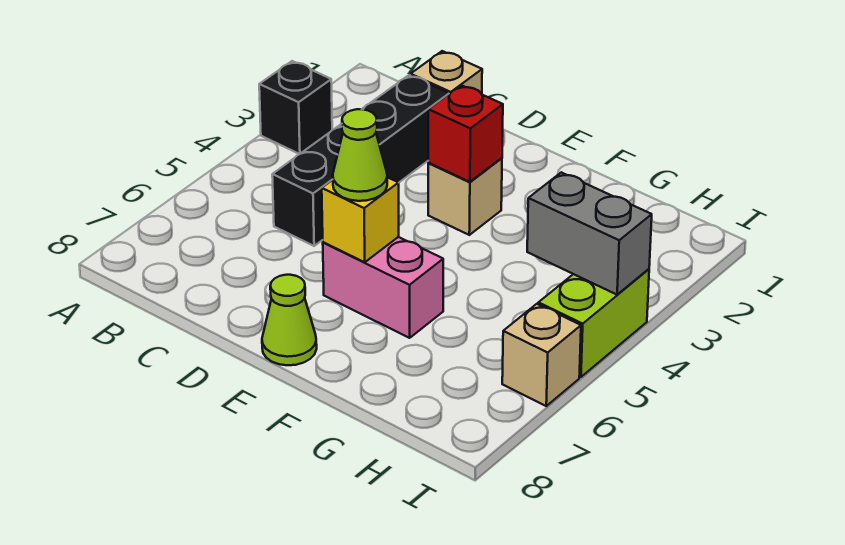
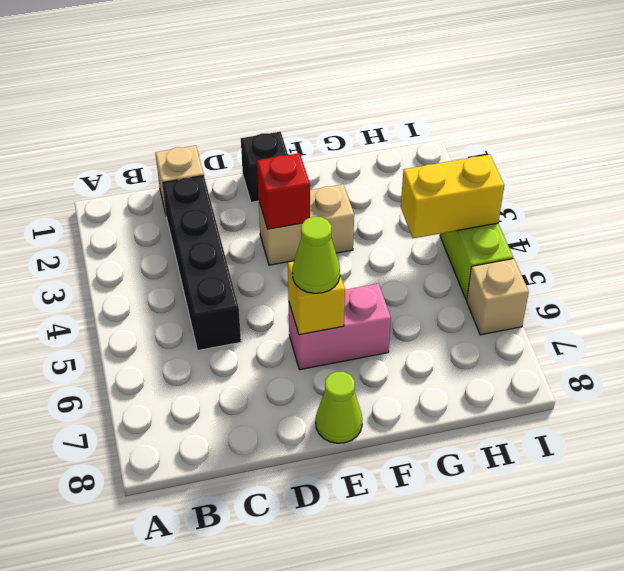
black 1x1 brick [259,61,332,154] -> black 1x1 brick moved to [241,132,288,202]
tan 1x1 brick [428,158,502,235] -> tan 1x2 brick [259,184,354,265]
grey 1x2 brick [527,172,652,295] -> yellow 1x2 brick [401,155,504,238]

